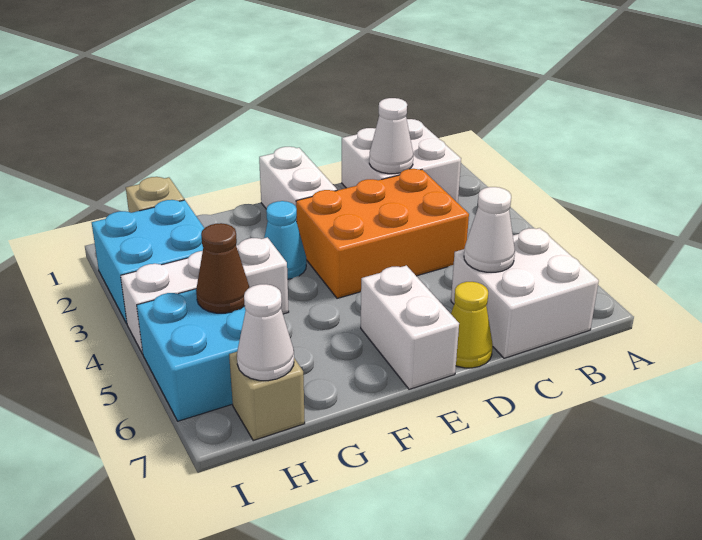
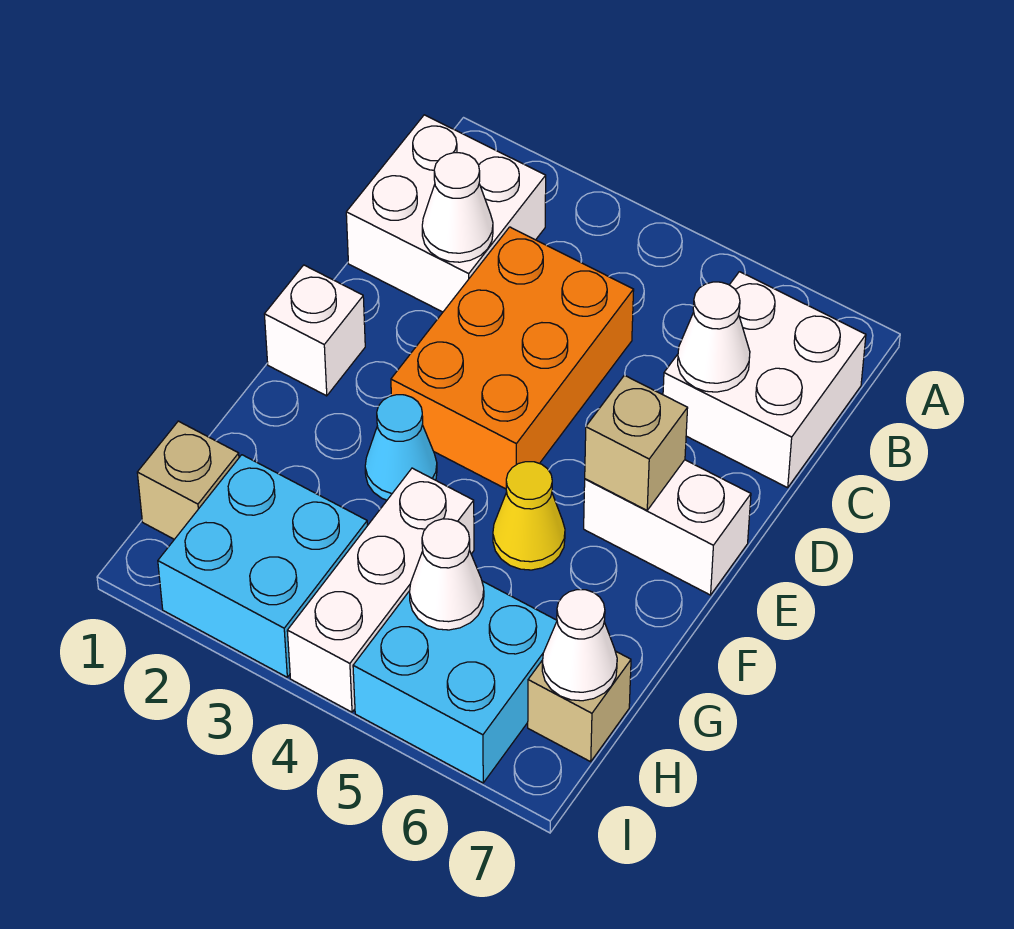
yellow 1x1 cone [451,282,493,368] -> yellow 1x1 cone moved to [493,462,565,570]
white 1x2 brick [259,147,337,221] -> white 1x1 brick [264,265,365,396]
none -> tan 1x1 brick [585,375,688,510]
brown 1x1 cone [196,223,249,313] -> white 1x1 cone [410,519,484,630]

